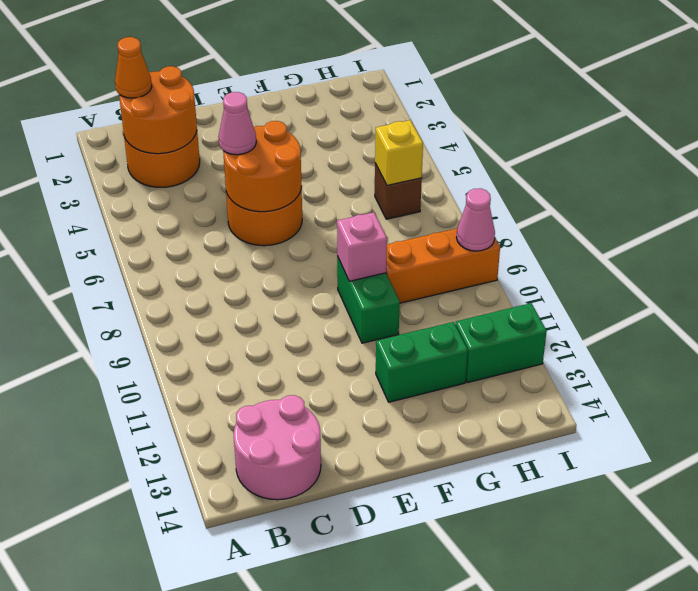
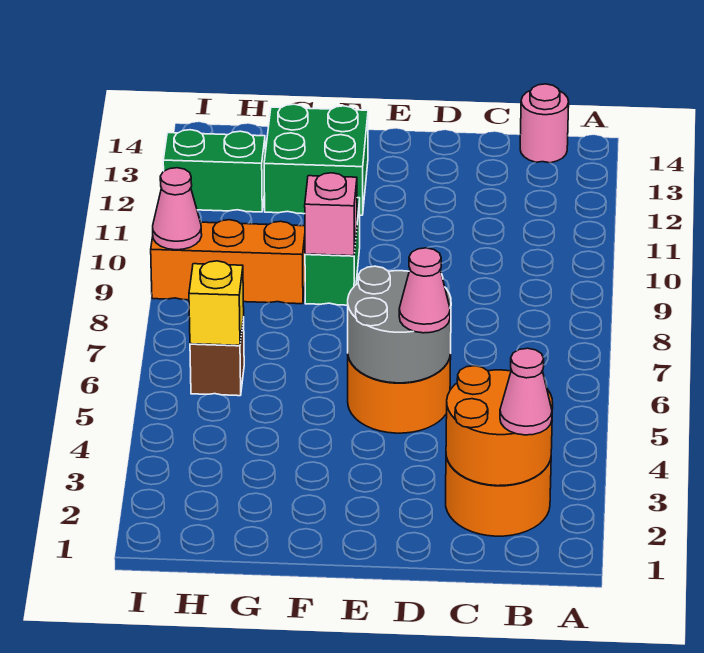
orange 1x1 cone [115,37,152,98] -> pink 1x1 cone [500,348,552,435]
pink 2x2 round brick [234,395,321,500] -> pink 1x1 round brick [520,84,569,163]
orange 2x2 round brick [223,121,302,212] -> grey 2x2 round brick [348,266,451,383]
green 1x2 brick [376,322,468,402] -> green 2x2 brick [264,104,368,215]

